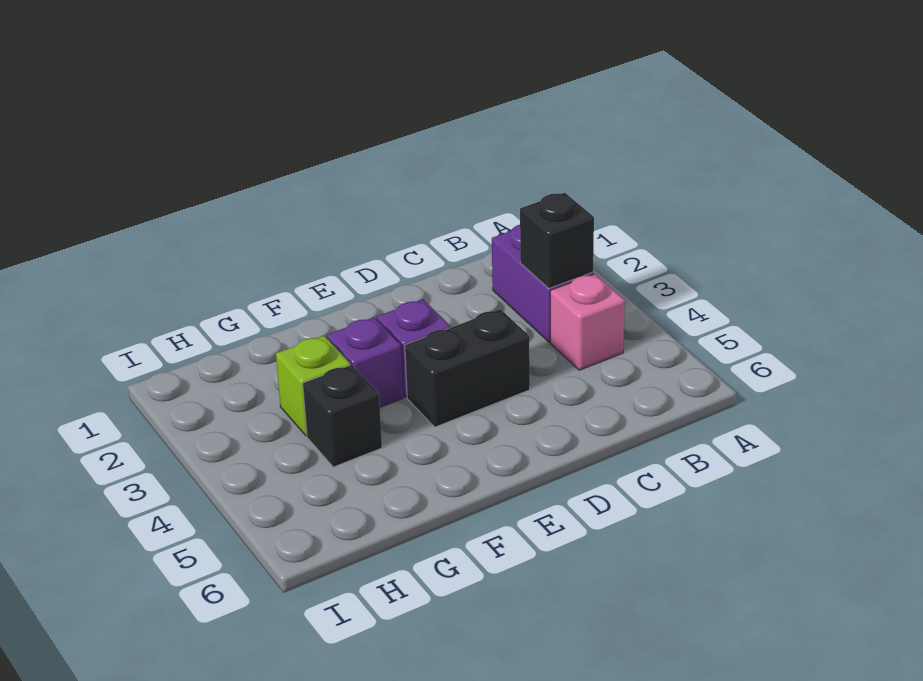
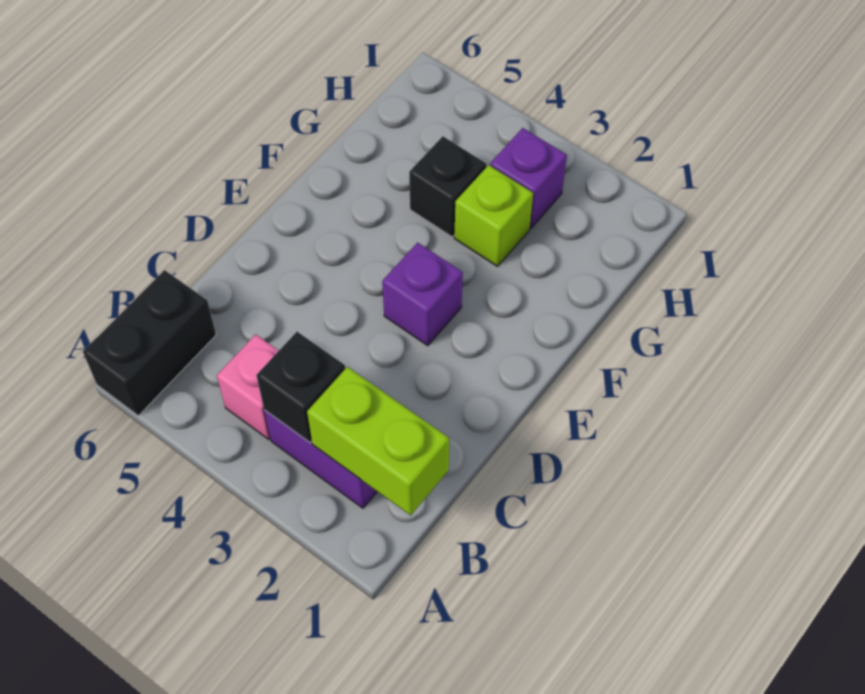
none -> lime 1x2 brick [307,367,449,515]
black 1x2 brick [405,309,530,427] -> black 1x2 brick moved to [83,270,216,416]
purple 1x1 brick [327,317,404,407] -> purple 1x1 brick moved to [490,128,567,228]

